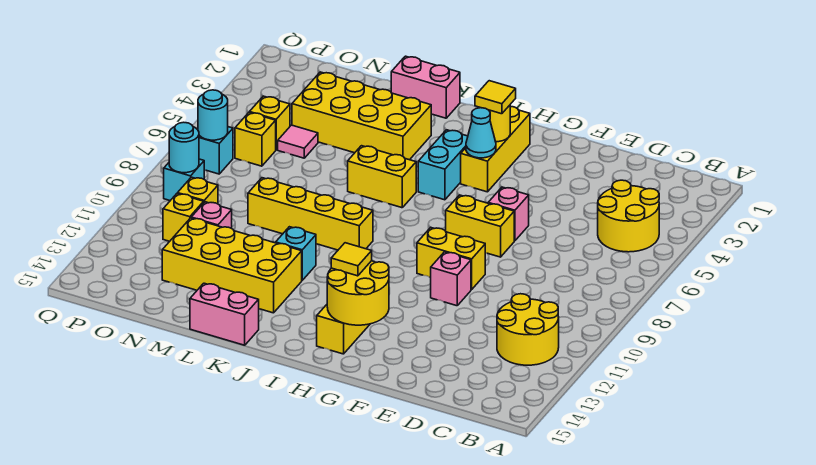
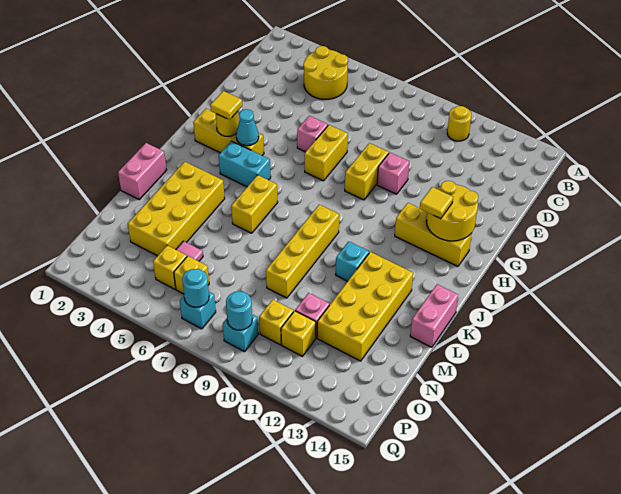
yellow 2x2 round brick [497,294,559,365] -> yellow 1x1 round brick [447,106,471,141]

